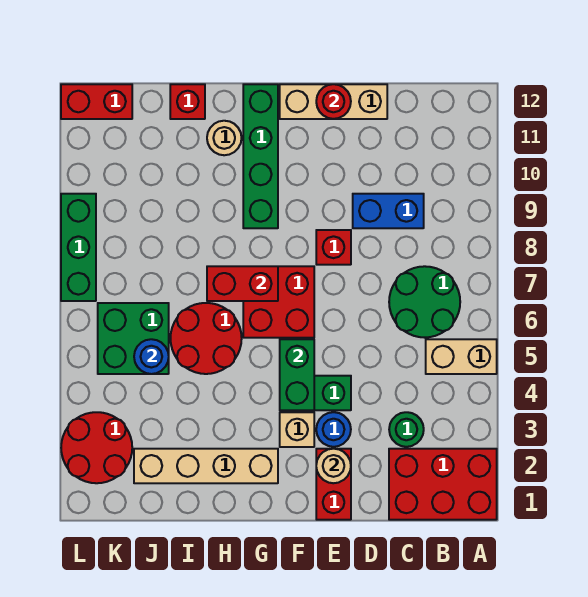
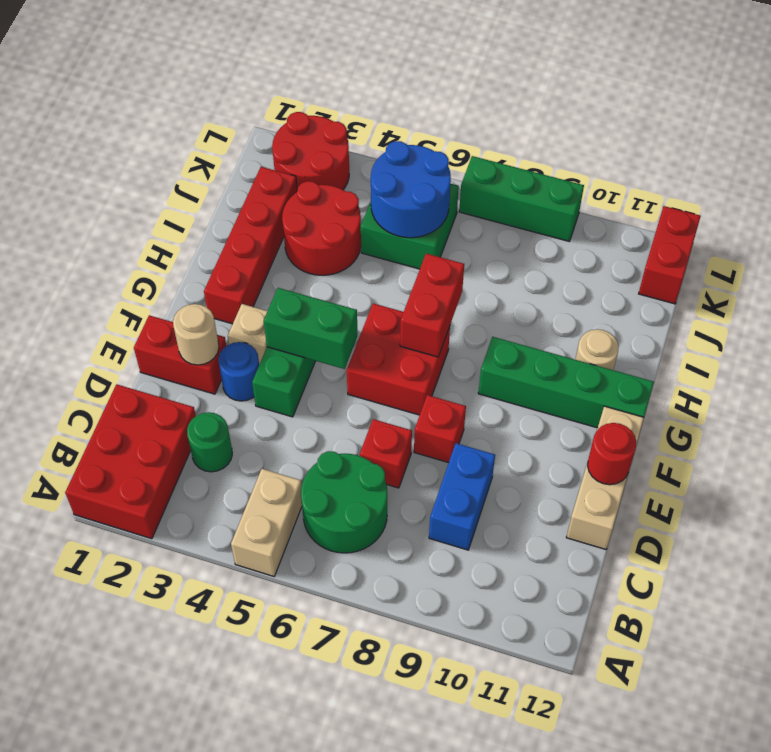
tan 1x4 brick [134,449,278,483] -> red 1x4 brick [204,167,297,324]
red 2x2 round brick [170,303,242,374] -> red 2x2 round brick moved to [282,181,361,275]
red 1x1 brick [170,84,205,119] -> red 1x1 brick moved to [360,419,412,488]
blue 1x1 round brick [134,339,169,374] -> blue 2x2 round brick [371,141,451,238]

